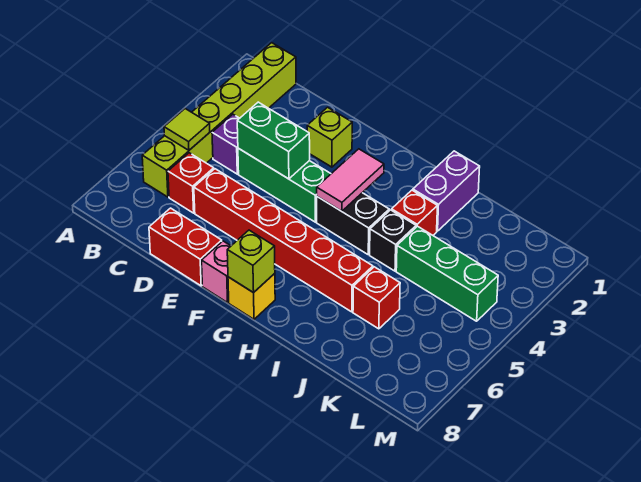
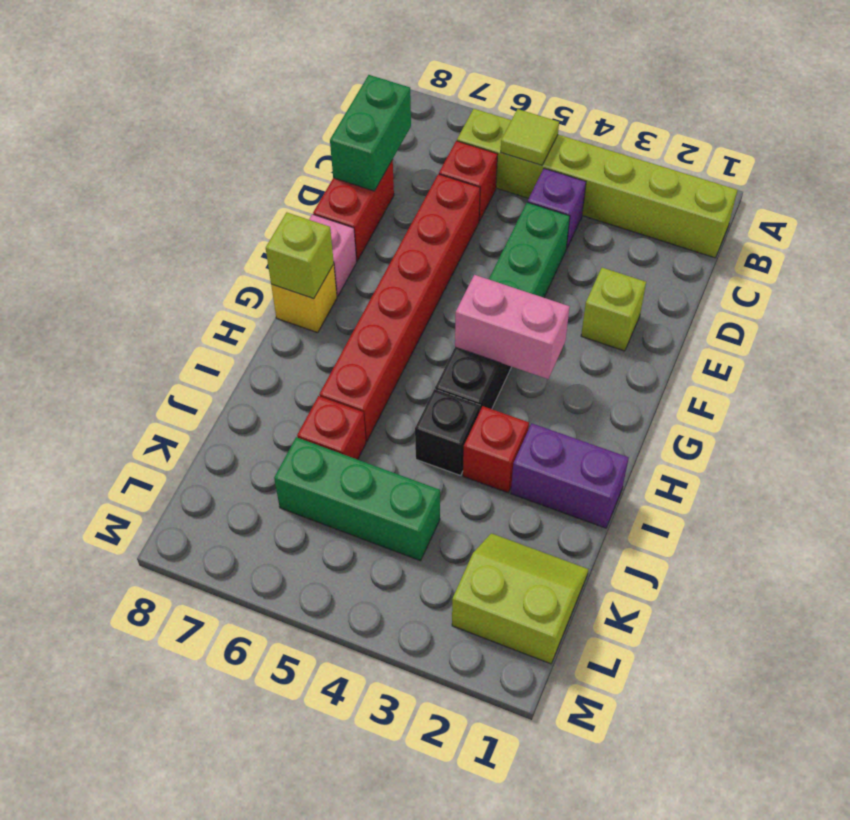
green 1x2 brick [237,102,310,179] -> green 1x2 brick moved to [330,75,411,191]
pink 1x2 tile [317,149,384,211] -> pink 1x2 brick [455,275,570,379]
green 1x3 brick [396,226,498,321] -> green 1x3 brick turned to [274,437,440,561]
none -> lime 2x2 slope [452,533,588,664]

